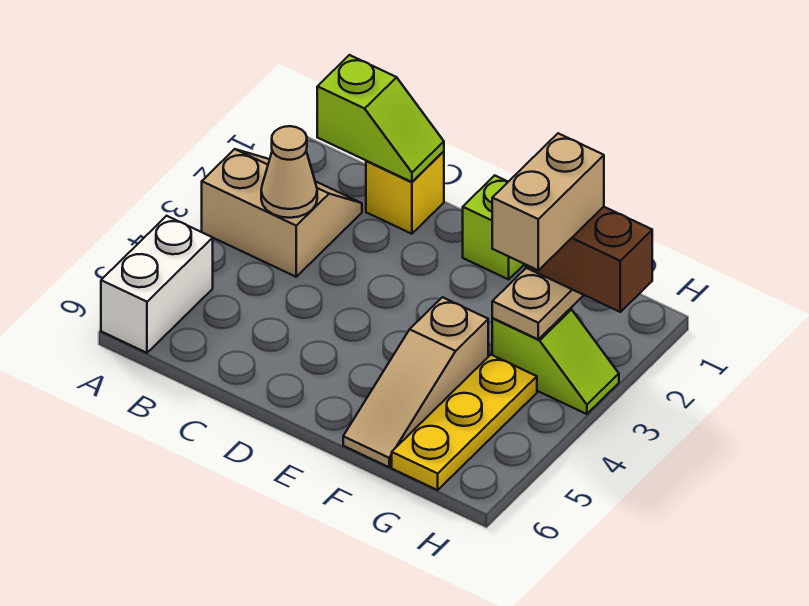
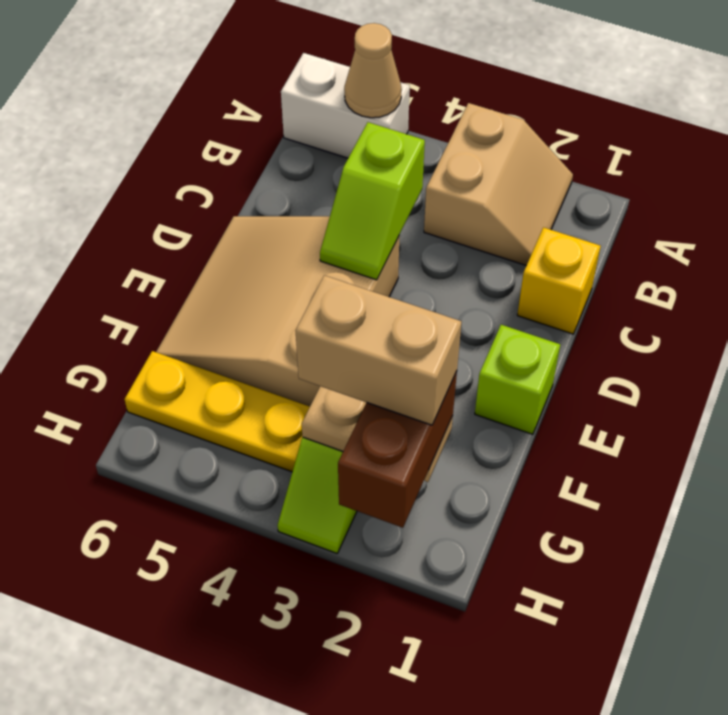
lime 1x2 slope [317,55,444,182] -> lime 1x2 slope moved to [320,122,425,280]
tan 1x1 cone [261,126,317,218] -> tan 1x1 cone moved to [344,23,402,118]
tan 1x3 slope [343,297,488,467] -> tan 3x3 slope [156,216,399,407]

